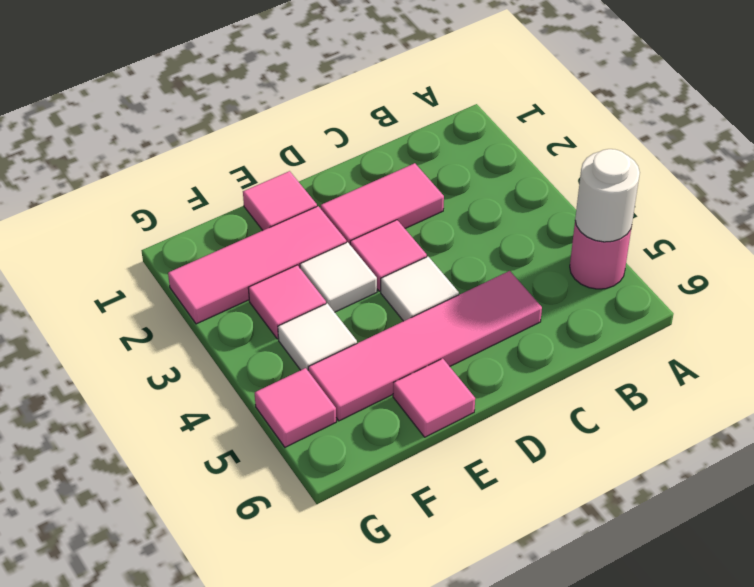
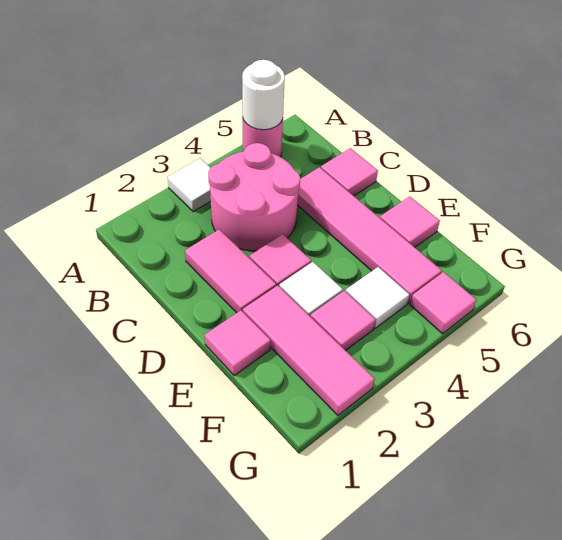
none -> pink 2x2 round brick [208,143,300,251]
none -> pink 1x1 tile [321,148,378,196]
white 1x1 tile [381,257,459,321] -> white 1x1 tile moved to [168,158,211,212]

